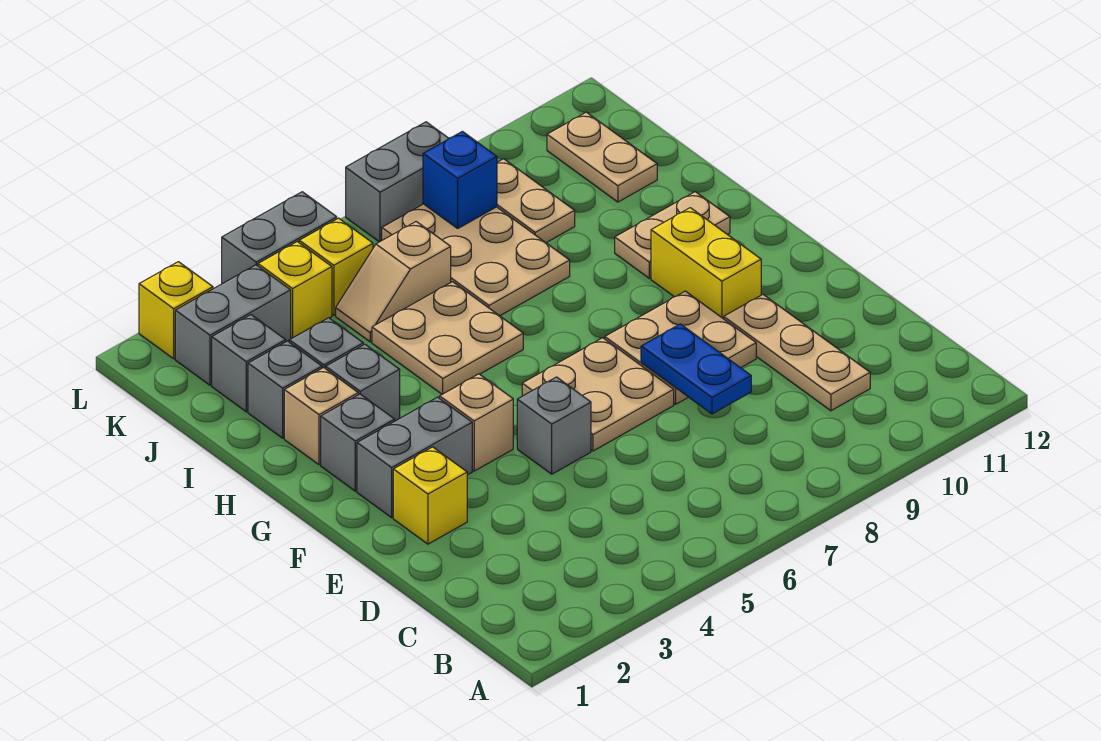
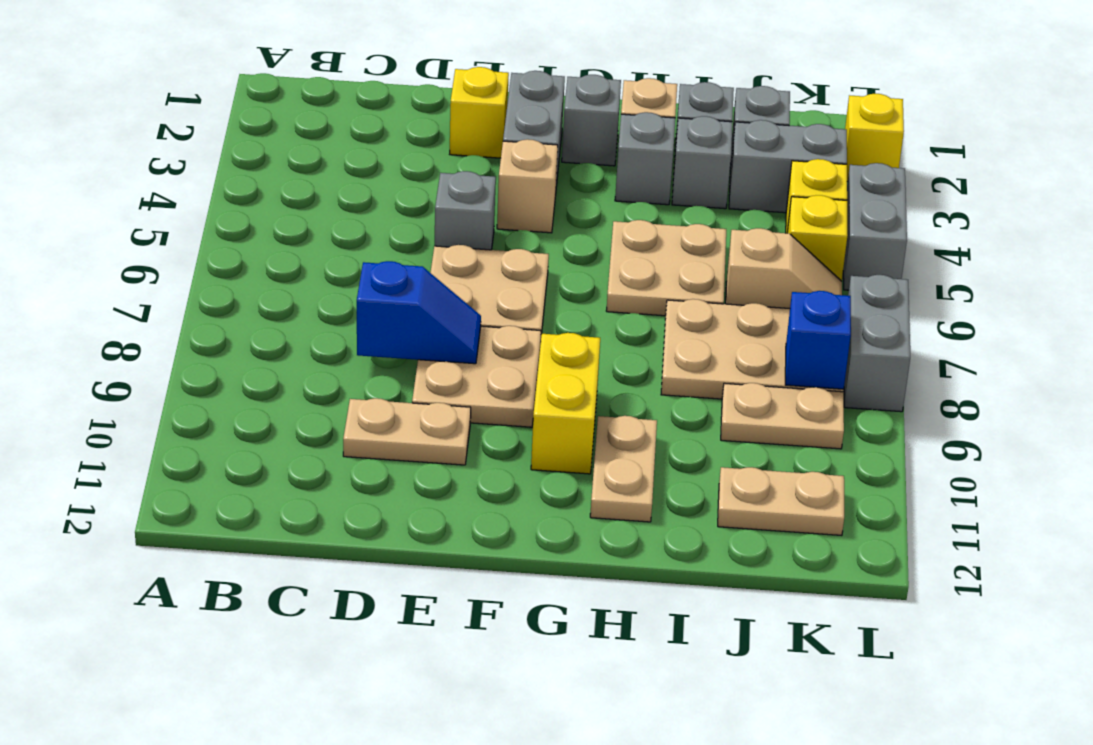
tan 1x3 plate [724,294,870,411] -> tan 1x2 plate [343,398,471,465]
blue 1x2 plate [641,324,751,414] -> blue 1x2 slope [357,261,481,364]
yellow 1x2 brick [651,208,761,319] -> yellow 1x2 brick turned to [531,333,600,474]
tan 1x2 slope [336,222,451,342] -> tan 1x2 slope turned to [726,228,842,308]
grey 1x2 brick [175,265,291,385] -> grey 1x2 brick turned to [729,120,847,213]

